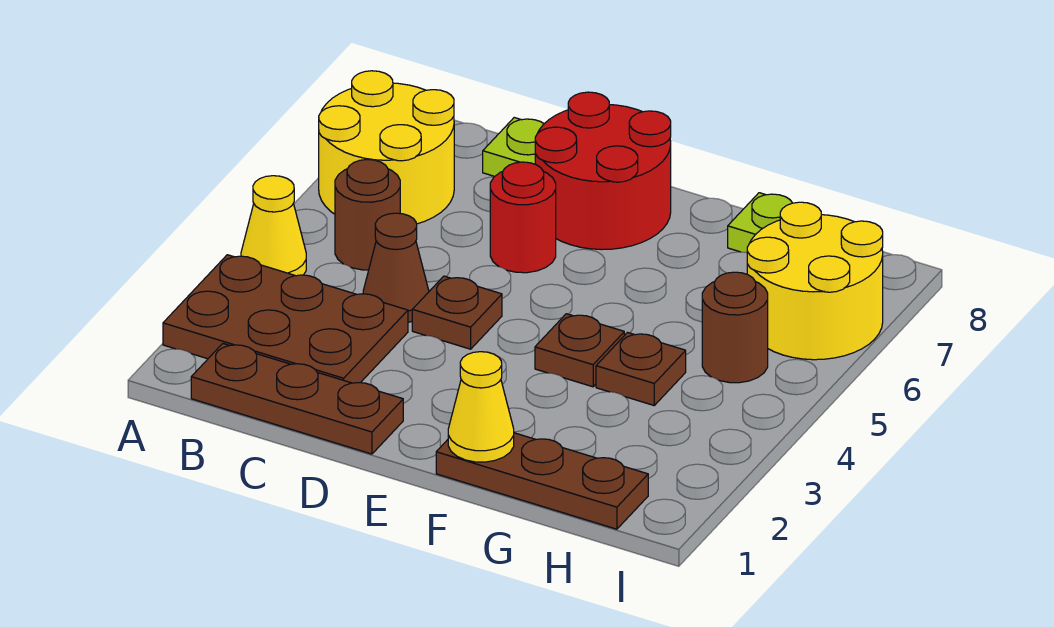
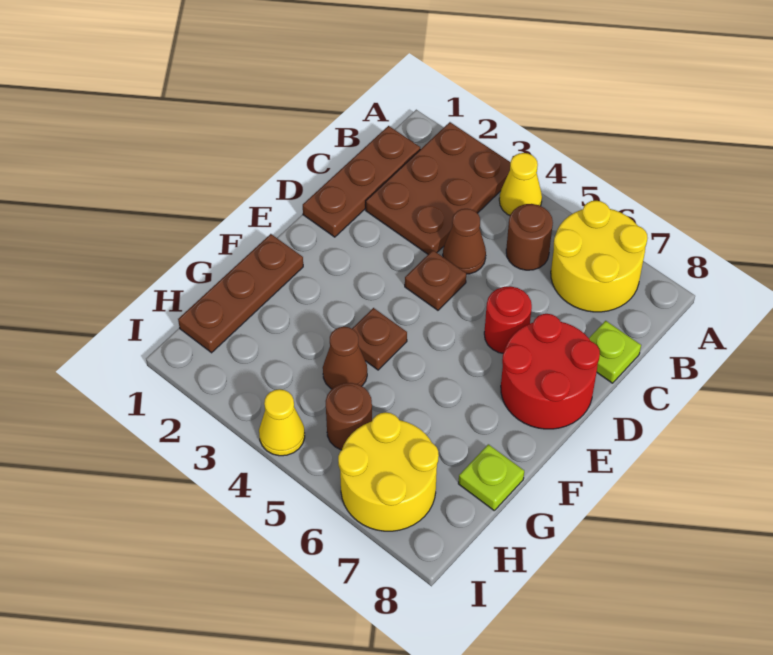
yellow 1x1 cone [448,352,514,462] -> yellow 1x1 cone moved to [259,389,305,456]
brown 1x1 plate [596,333,686,405] -> brown 1x1 cone [323,327,367,389]

